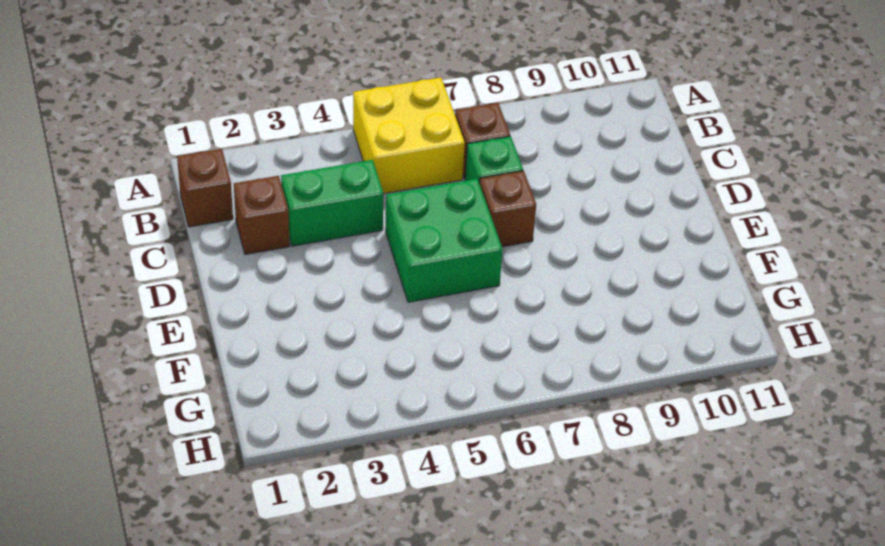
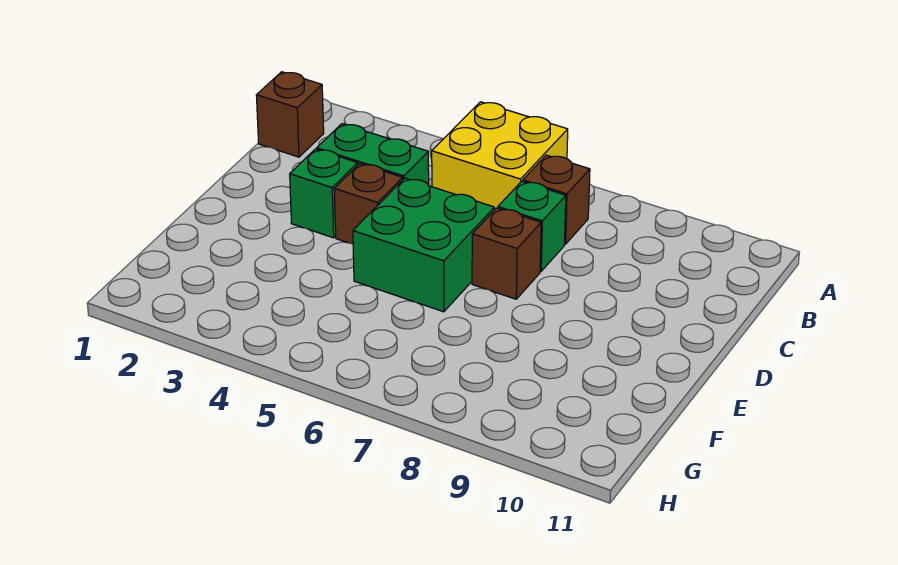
brown 1x1 brick [234,176,290,254] -> brown 1x1 brick moved to [334,164,403,244]
none -> green 1x1 brick [290,149,358,238]

